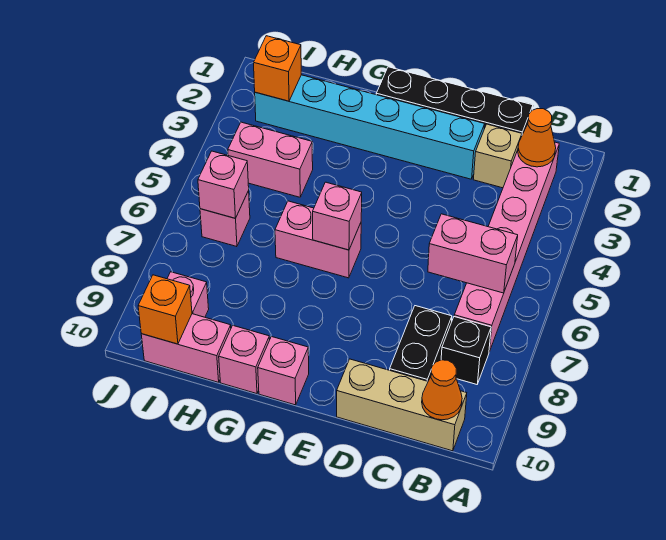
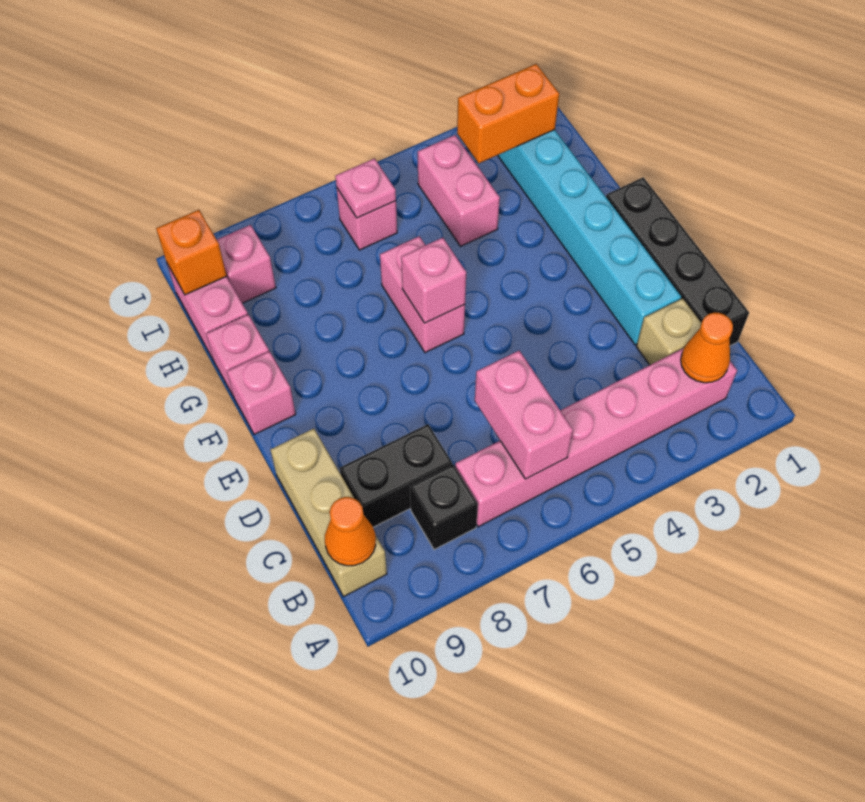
orange 1x1 brick [253,36,301,101] -> orange 1x2 brick [457,64,559,163]
pink 1x1 brick [198,151,249,218] -> pink 1x1 plate [335,159,396,218]

